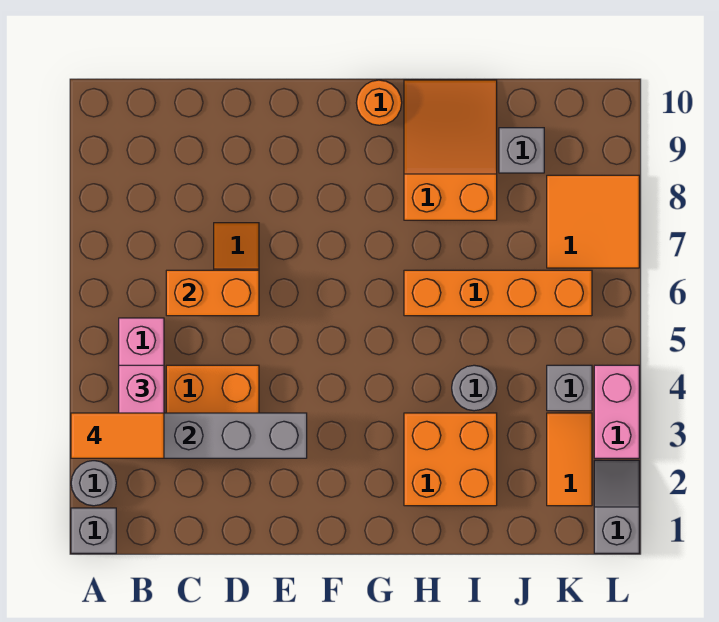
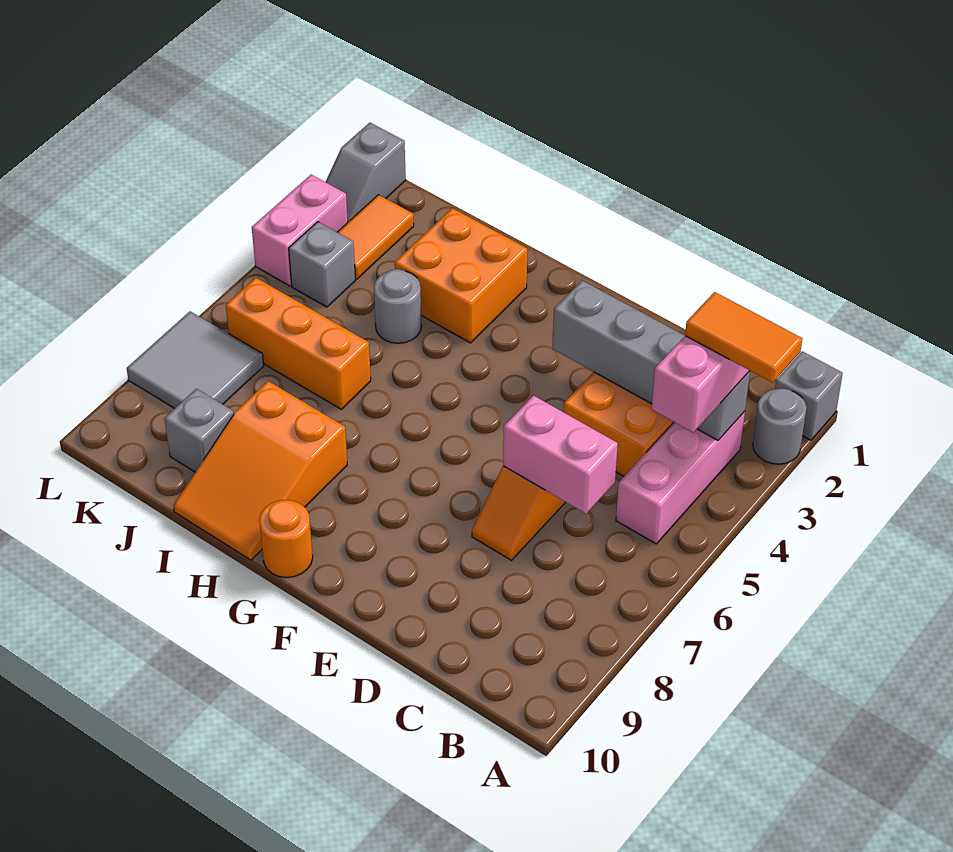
orange 1x2 brick [166,270,259,316] -> pink 1x2 brick [503,396,618,514]
orange 1x4 brick [404,270,592,316] -> orange 1x3 brick [226,278,371,409]
orange 2x2 tile [547,175,639,268] -> grey 2x2 tile [127,311,264,408]

